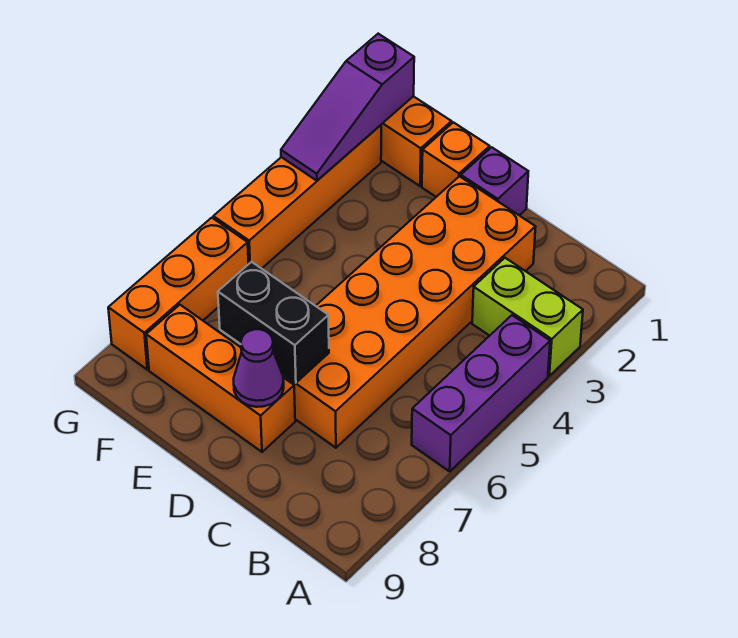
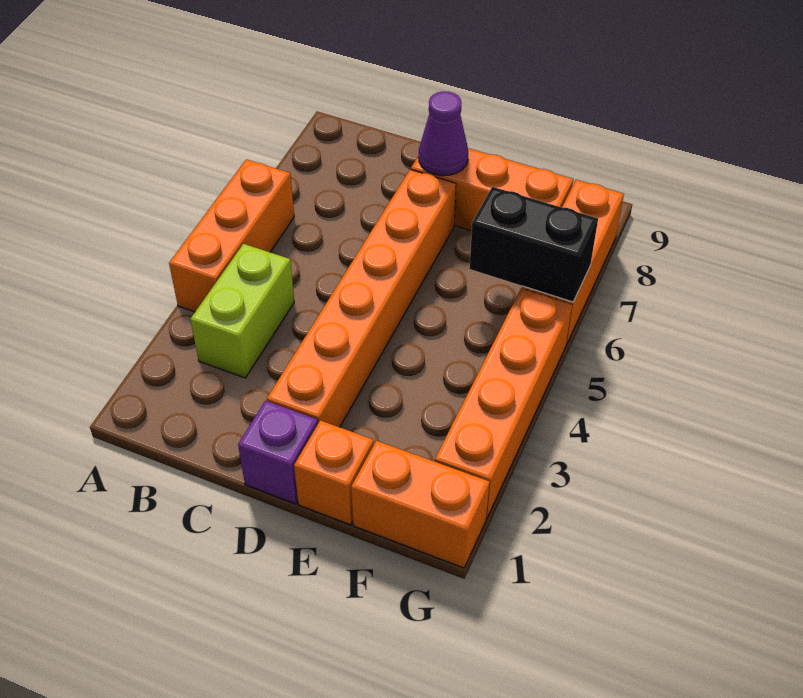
lime 1x2 brick [472,258,583,376] -> lime 1x2 brick turned to [190,244,294,378]
purple 1x3 brick [412,315,550,471] -> orange 1x3 brick [169,159,294,312]
orange 2x6 brick [283,176,535,448] -> orange 1x6 brick [267,169,456,427]
black 1x2 brick [218,262,329,383] -> black 1x2 brick moved to [469,187,598,302]
purple 1x3 slope [281,34,414,181] -> none

